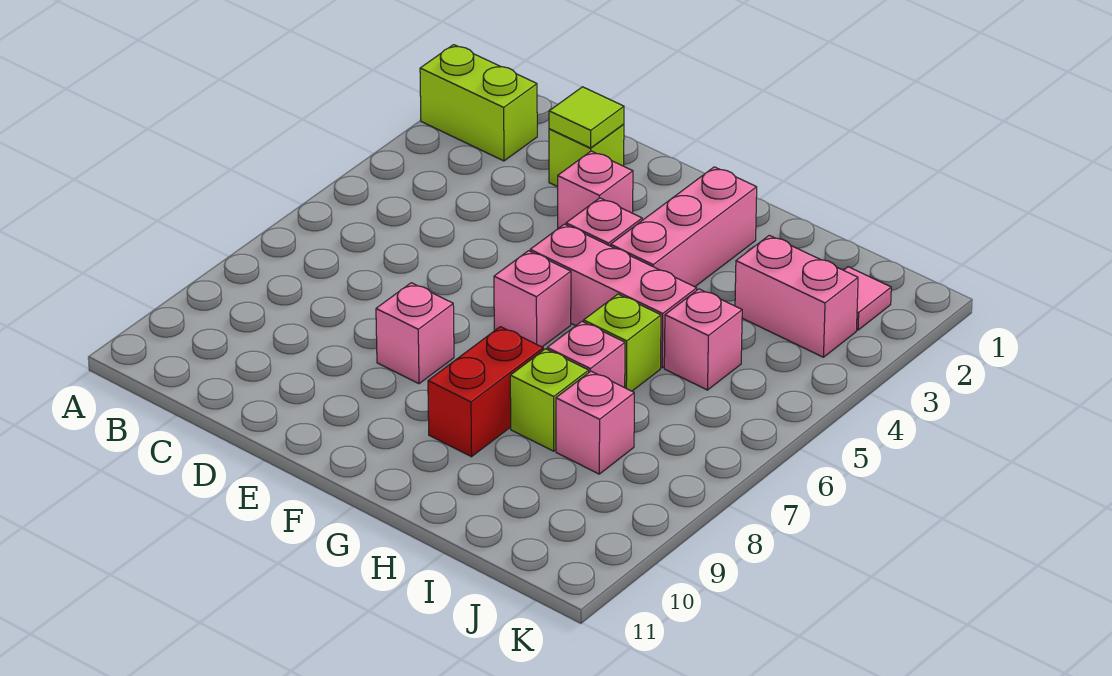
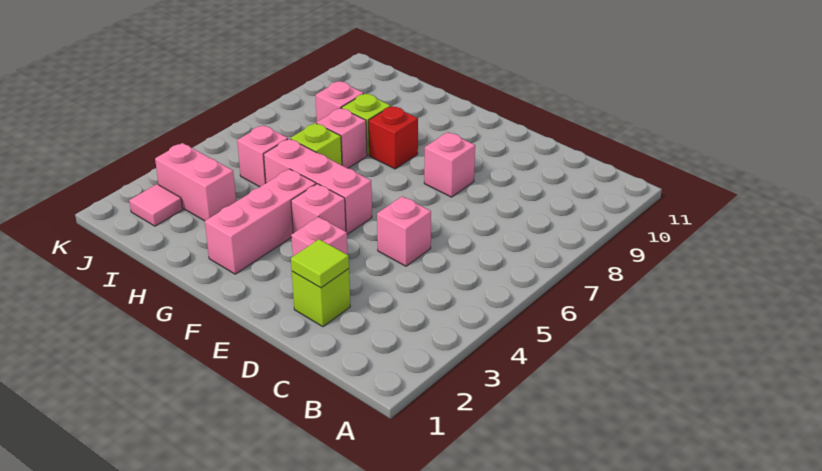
lime 1x2 brick [420,45,537,161] -> none
pink 1x1 brick [494,251,571,347] -> pink 1x1 brick moved to [377,196,431,266]
red 1x2 brick [428,327,543,457] -> red 1x1 brick [369,106,418,169]

